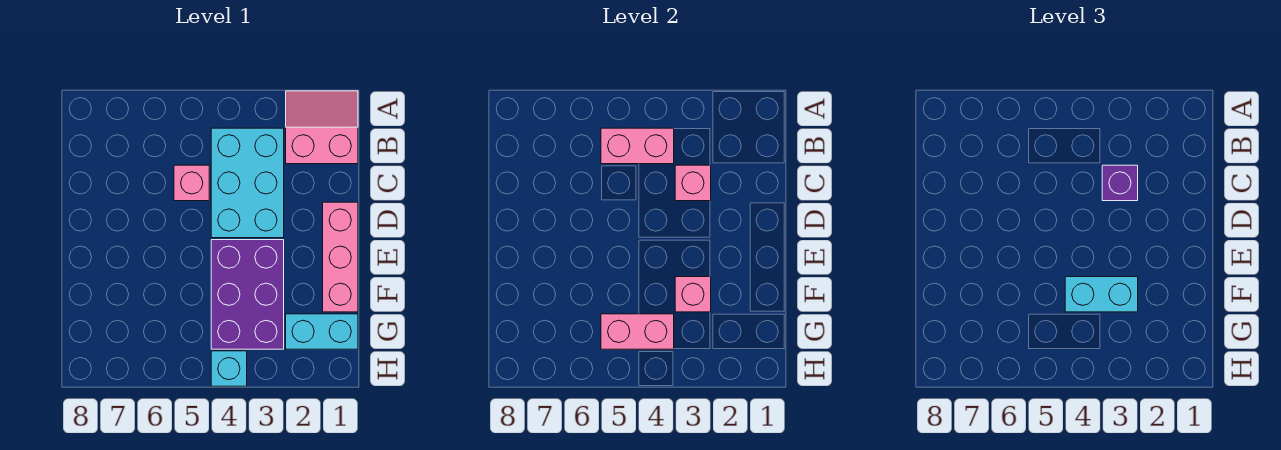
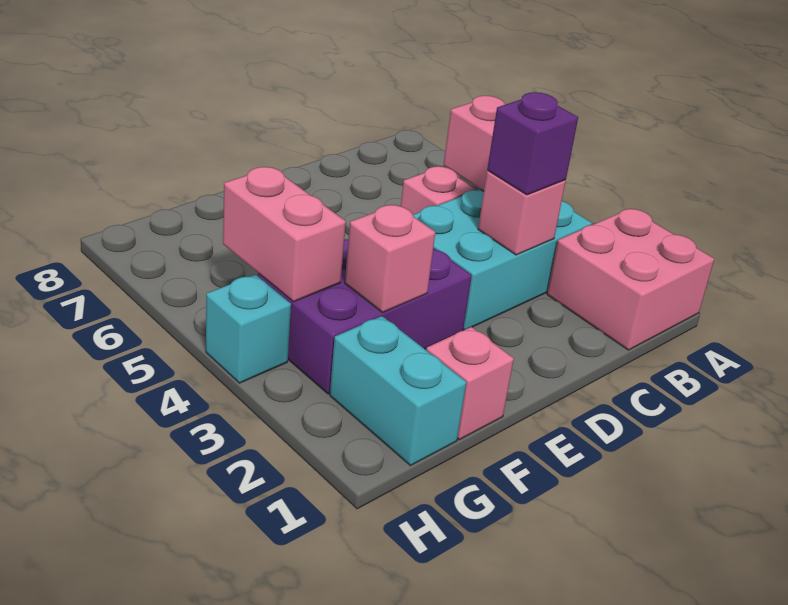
pink 2x2 slope [286,91,358,164] -> pink 2x2 brick [547,209,714,350]
pink 1x3 brick [323,202,358,312] -> pink 1x1 brick [426,327,514,440]
cyan 1x2 brick [1065,277,1138,312] -> none

